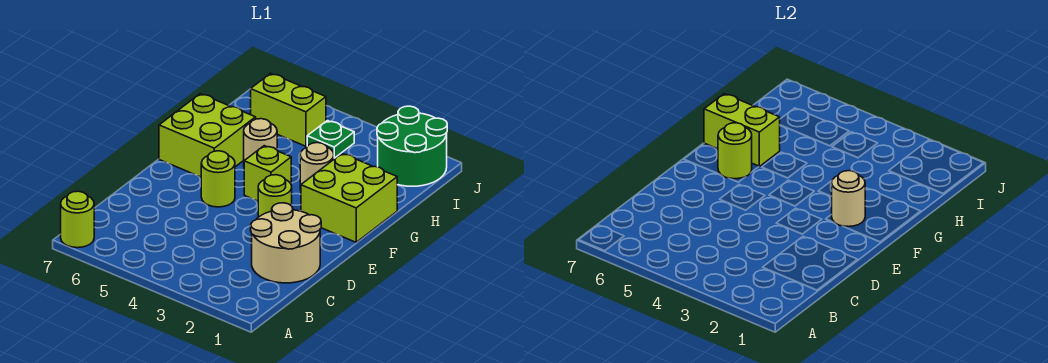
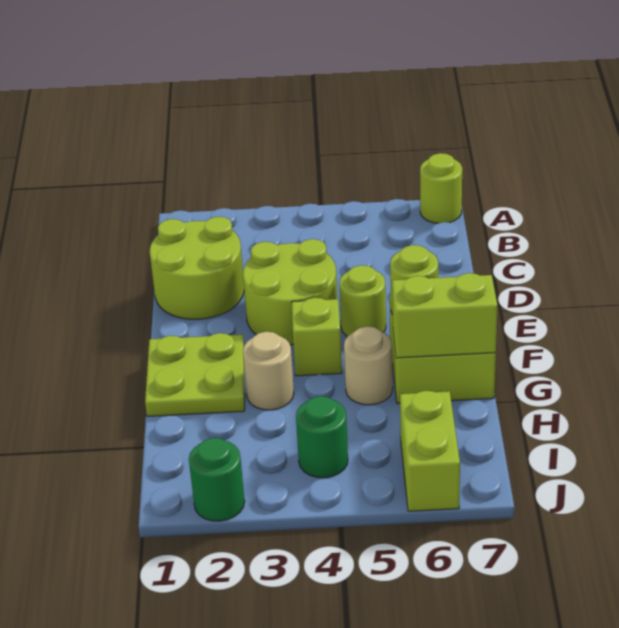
tan 2x2 round brick [251,203,321,283] -> lime 2x2 round brick [150,217,244,319]
lime 1x1 round brick [258,175,292,217] -> lime 2x2 round brick [243,239,337,345]
lime 2x2 brick [301,154,397,242] -> lime 2x2 plate [145,333,245,417]
tan 1x1 round brick [831,171,865,227] -> none
green 2x2 round brick [377,106,447,186] -> green 1x1 round brick [189,438,245,521]
green 1x1 plate [307,121,354,158] -> green 1x1 round brick [296,396,348,478]
lime 1x2 brick [251,73,326,146] -> lime 1x2 brick turned to [400,391,460,511]

